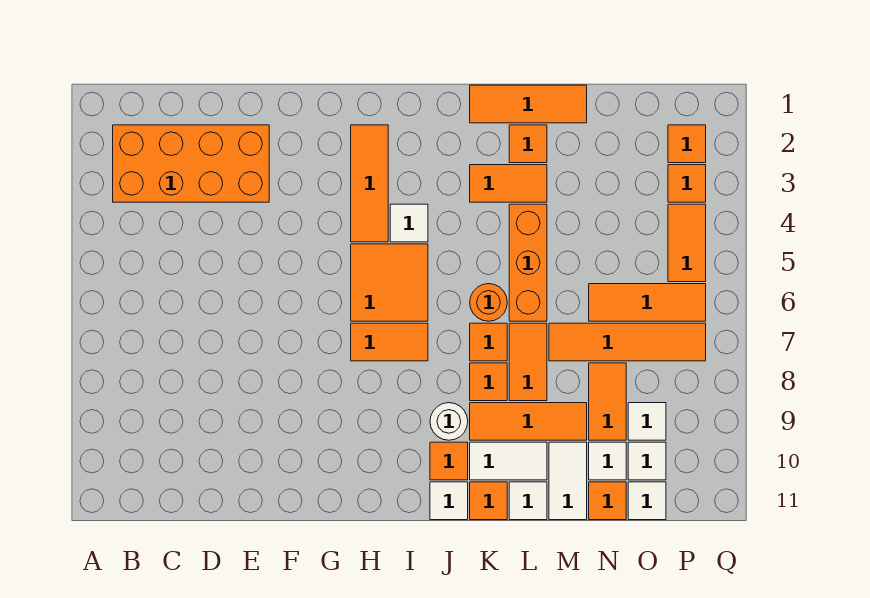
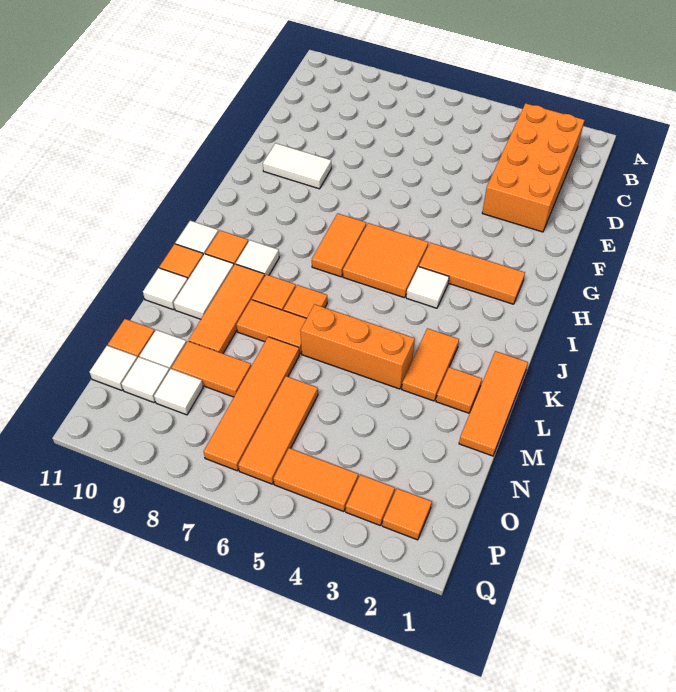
white 1x1 round brick [430,403,468,440] -> white 1x1 tile [236,240,279,276]
orange 1x1 round brick [470,284,507,321] -> none
white 1x2 tile [549,442,587,520] -> white 1x2 tile moved to [263,143,331,189]

